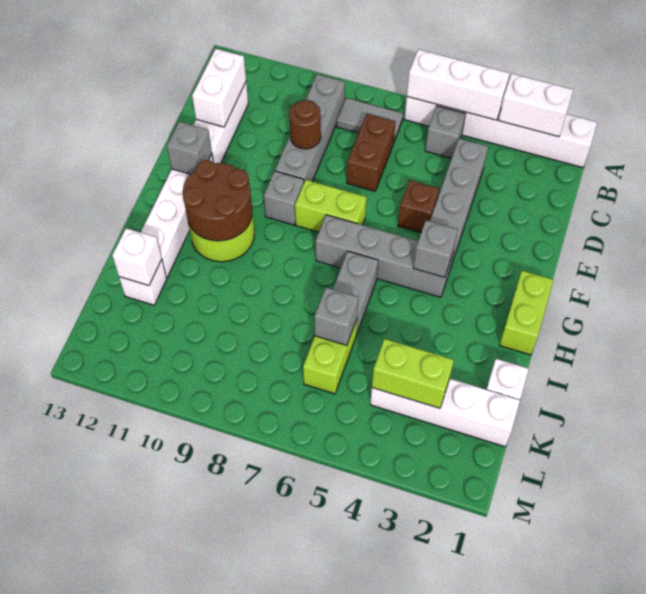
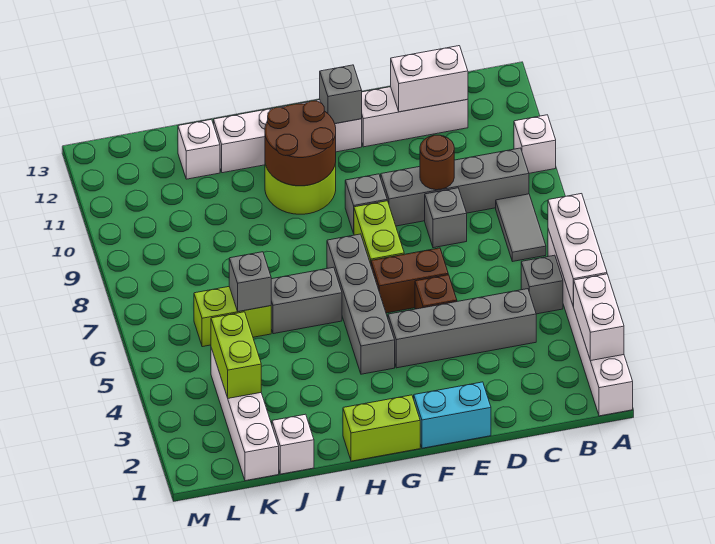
brown 1x2 brick [347,114,396,191] -> brown 1x2 brick moved to [371,248,448,313]
none -> cyan 1x2 brick [414,382,491,448]
grey 1x1 brick [413,220,458,277] -> grey 1x1 brick moved to [425,188,467,248]
white 1x1 brick [112,228,162,286] -> white 1x1 brick moved to [514,115,556,173]

